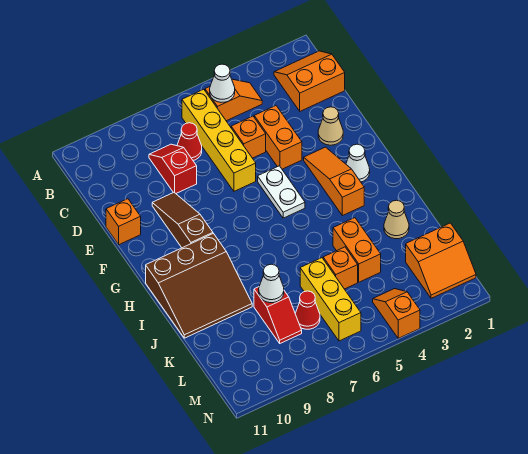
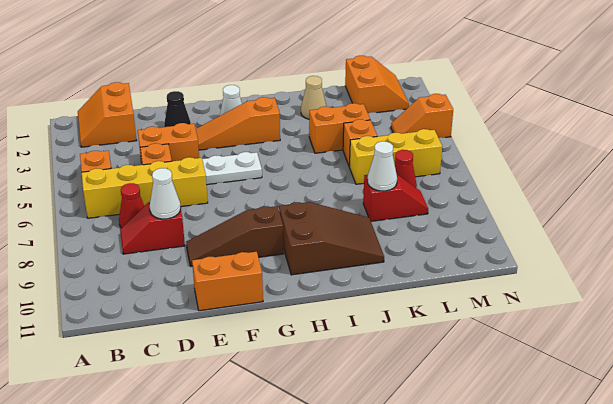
white 1x1 cone [210,64,235,102] -> white 1x1 cone moved to [150,168,181,219]
tan 1x1 cone [318,107,343,145] -> black 1x1 cone [164,91,191,127]
orange 1x1 brick [106,199,141,245] -> orange 1x2 brick [192,252,263,311]
brown 3x3 slope [146,234,252,338] -> brown 2x3 slope [279,202,384,275]

